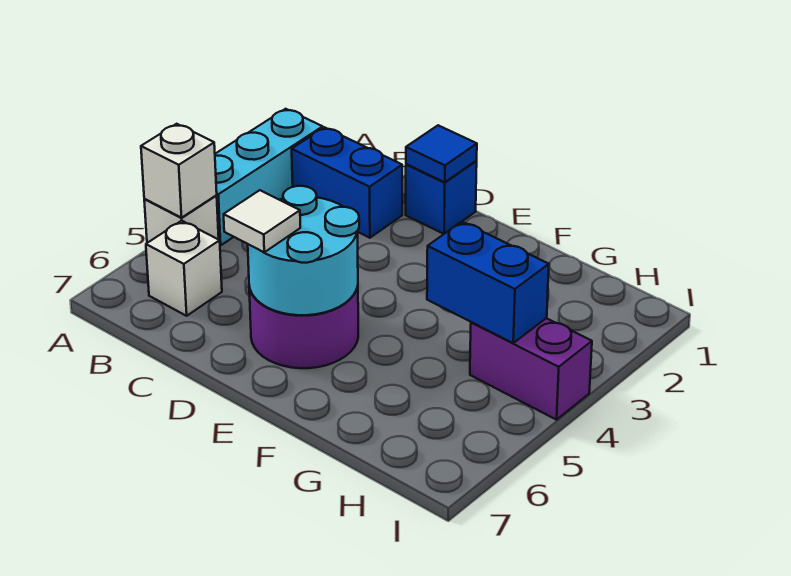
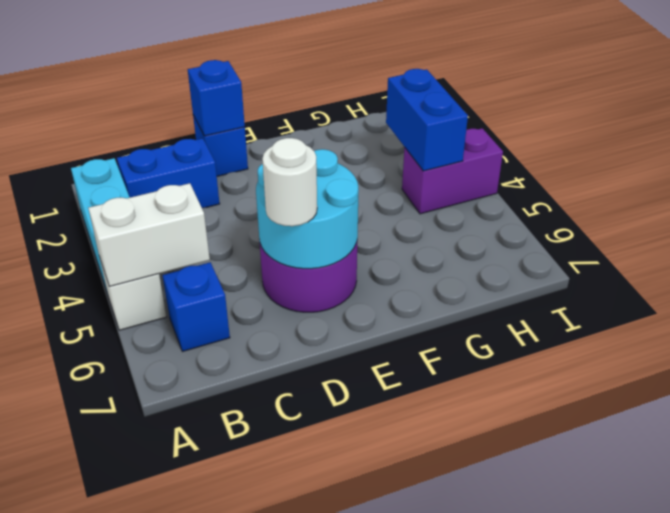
white 1x1 brick [141,124,217,218] -> white 1x2 brick [88,183,210,287]
white 1x1 brick [146,221,222,316] -> blue 1x1 brick [162,262,230,352]
blue 1x1 tile [406,125,477,182] -> blue 1x1 brick [188,60,245,136]
white 1x1 tile [224,190,300,252] -> white 1x1 round brick [262,138,317,226]
blue 1x2 brick [427,222,549,343] -> blue 1x2 brick turned to [386,69,468,171]

